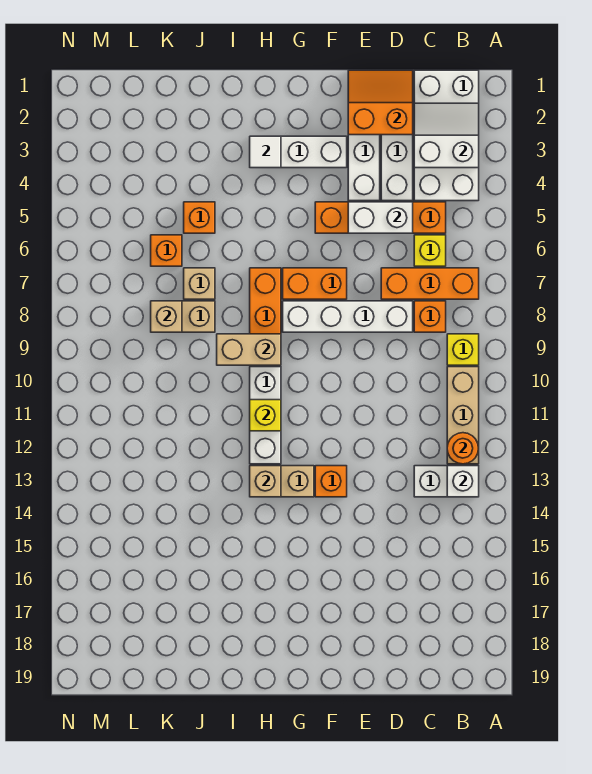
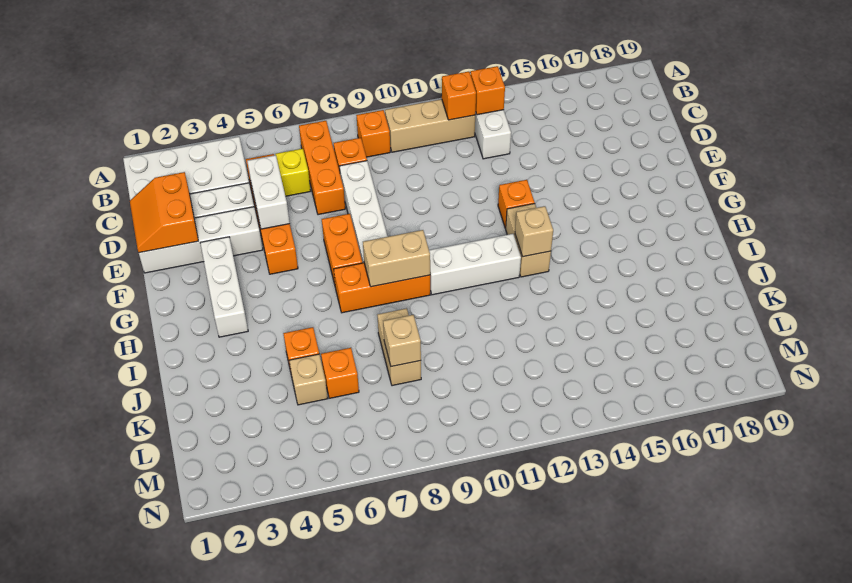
white 2x2 slope [414,103,479,168] -> none
yellow 1x1 brick [447,334,479,365] -> orange 1x1 brick [356,110,390,157]
orange 1x1 round brick [447,433,479,464] -> orange 1x1 brick [442,72,476,120]
white 1x1 brick [447,466,479,497] -> orange 1x1 brick [471,66,505,115]
white 1x1 tile [250,136,281,168] -> none
tan 1x2 brick [217,334,281,365] -> tan 1x2 brick turned to [363,230,430,287]
yellow 1x1 brick [250,400,281,431] -> none
tan 1x1 brick [184,268,215,299] -> tan 1x1 brick moved to [289,354,328,405]

